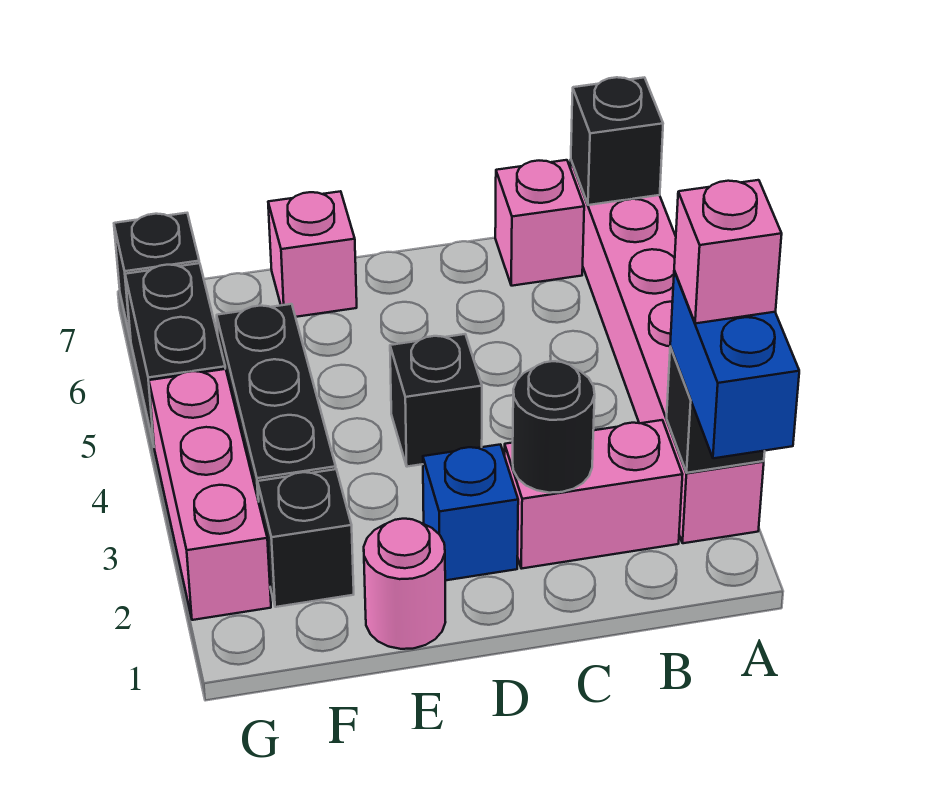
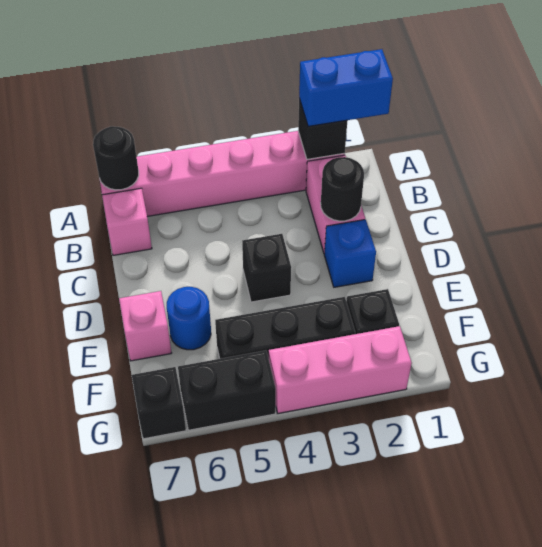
pink 1x1 brick [674,180,782,324] -> none
black 1x1 brick [571,77,663,205] -> black 1x1 round brick [93,126,139,190]
pink 1x1 round brick [364,519,445,649] -> none
none -> blue 1x1 round brick [167,287,211,350]

